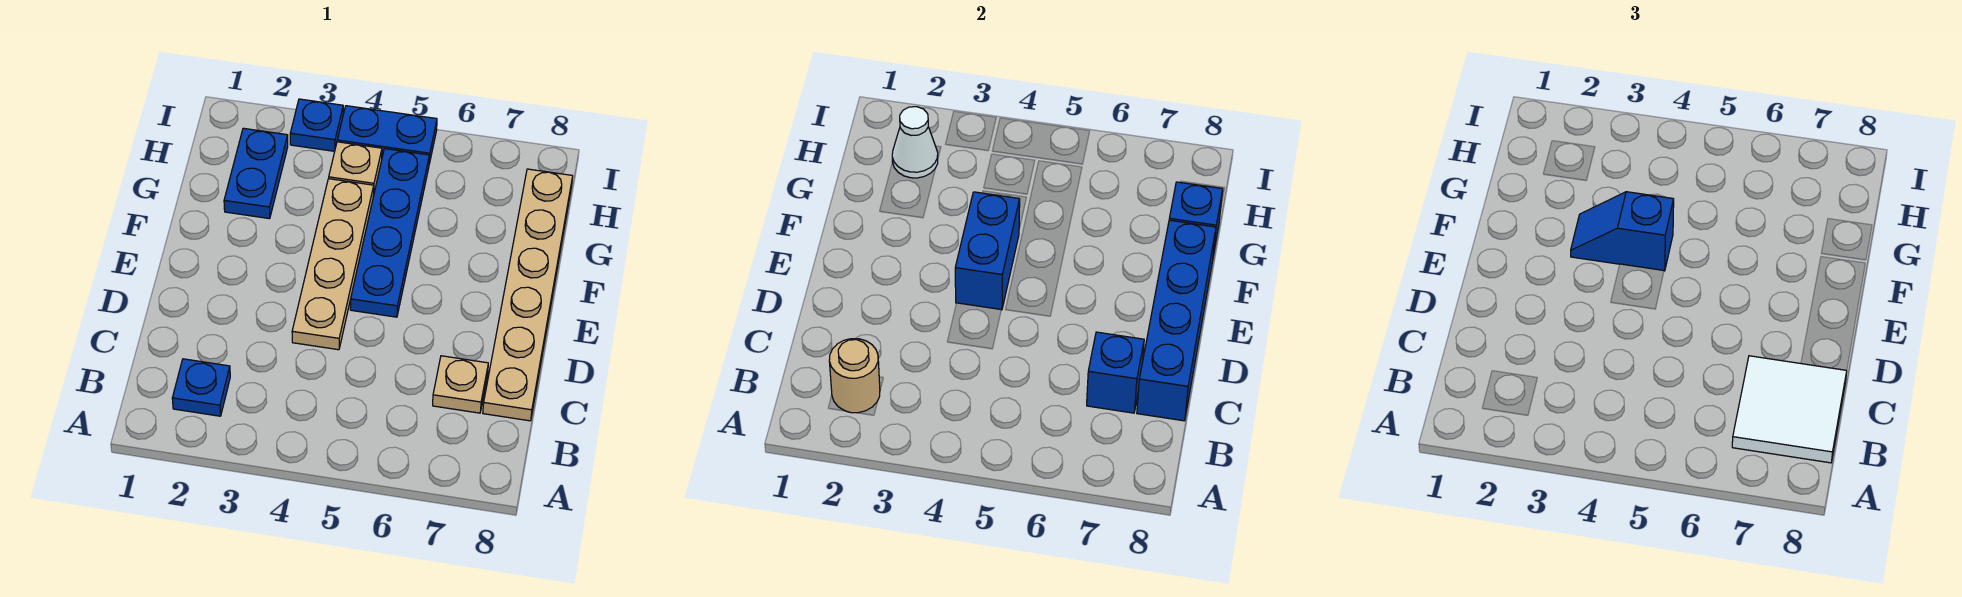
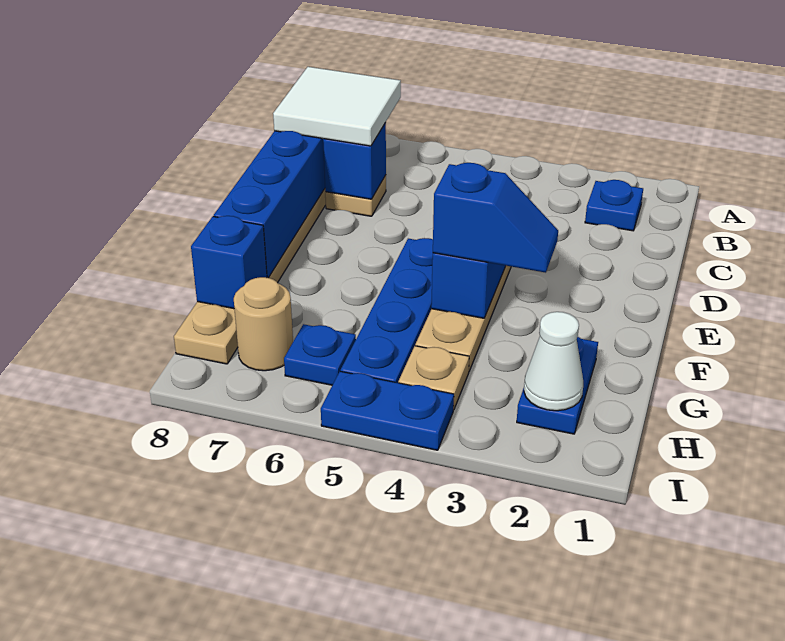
tan 1x1 round brick [829,339,880,413] -> tan 1x1 round brick moved to [234,277,293,371]
blue 1x1 plate [290,99,343,151] -> blue 1x1 plate moved to [284,324,356,385]

